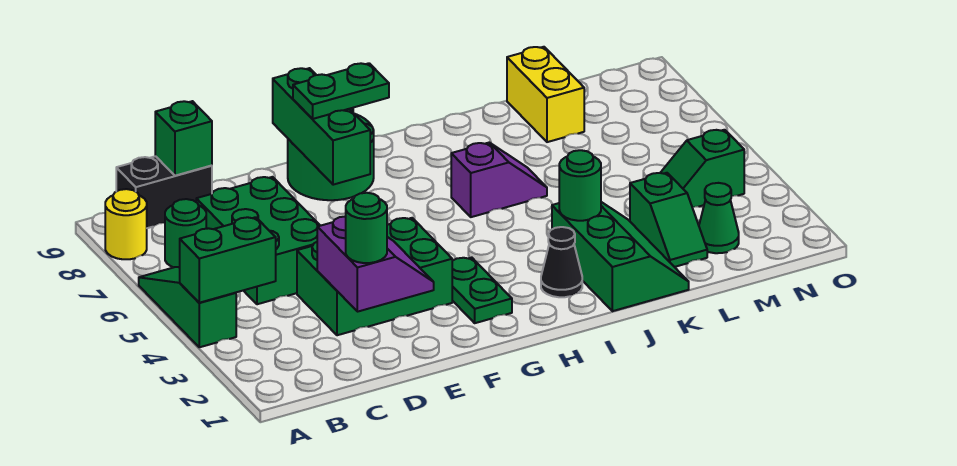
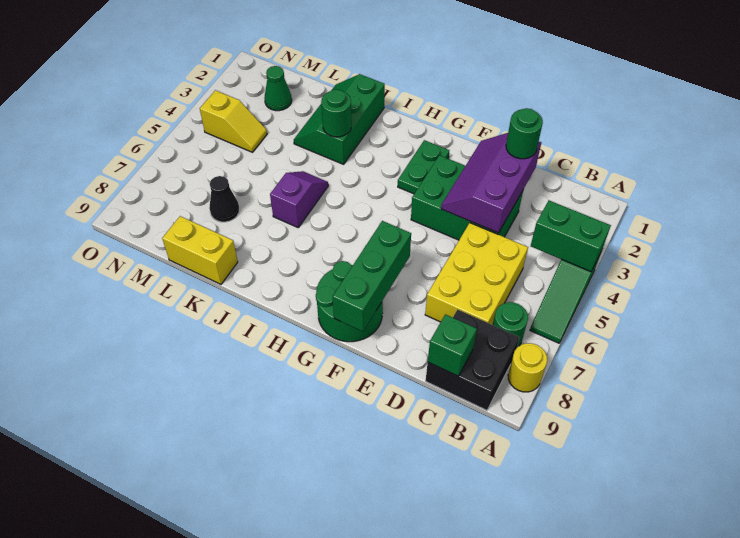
black 1x2 brick [116,156,212,228] -> black 2x2 brick [426,310,520,410]
green 2x3 brick [196,177,320,304] -> yellow 2x3 brick [425,223,528,325]
purple 2x2 slope [317,216,434,312] -> purple 2x3 slope [441,133,541,233]
green 1x2 plate [293,63,389,119] -> none
black 1x1 cone [541,227,582,297] -> black 1x1 cone moved to [209,176,239,222]
purple 1x2 slope [451,142,547,217] -> purple 1x2 slope turned to [270,171,328,228]
green 1x2 slope [630,173,707,267] -> none
yellow 1x2 brick [507,47,584,142] -> yellow 1x2 brick turned to [162,216,238,284]
green 1x2 slope [660,130,744,207] -> yellow 1x2 slope [200,90,267,152]

